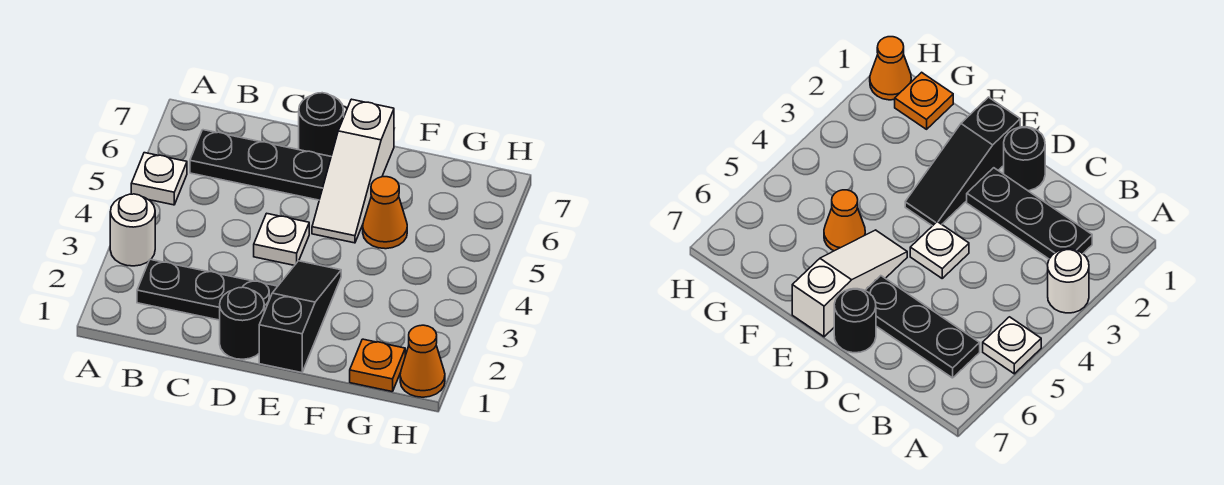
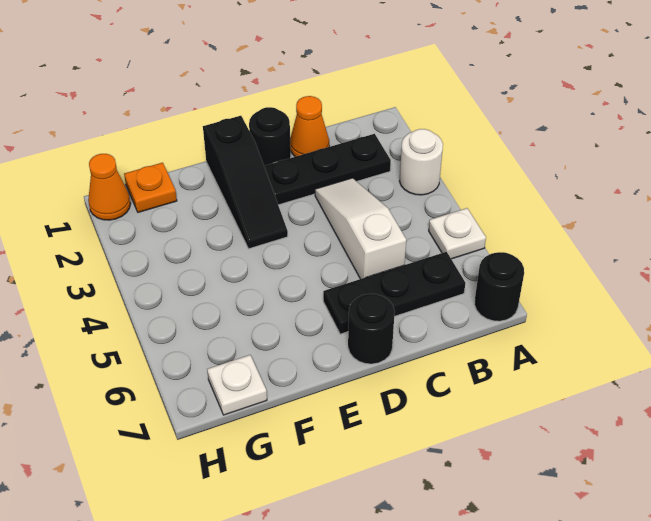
none -> black 1x1 round brick [475,252,524,321]
white 1x1 plate [254,213,309,265] -> white 1x1 plate moved to [207,355,267,415]
white 1x3 slope [312,99,394,243] -> white 1x3 slope moved to [315,178,406,279]
orange 1x1 cone [363,177,407,249] -> orange 1x1 cone moved to [290,96,329,157]

